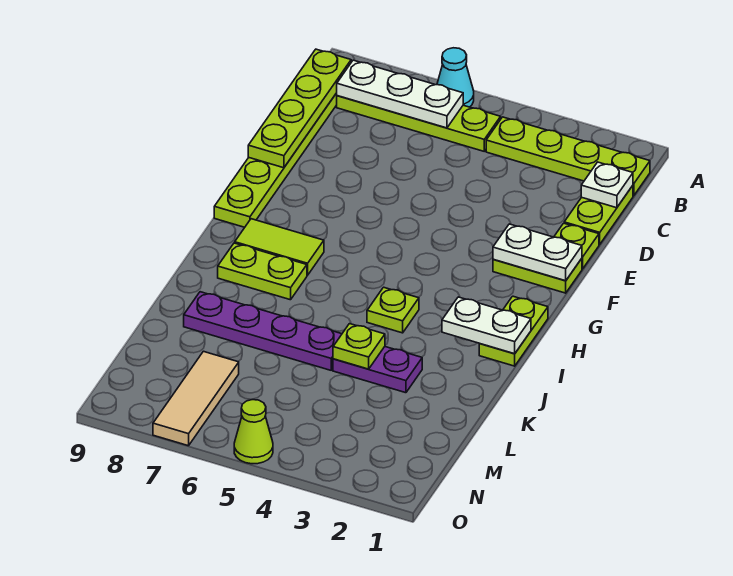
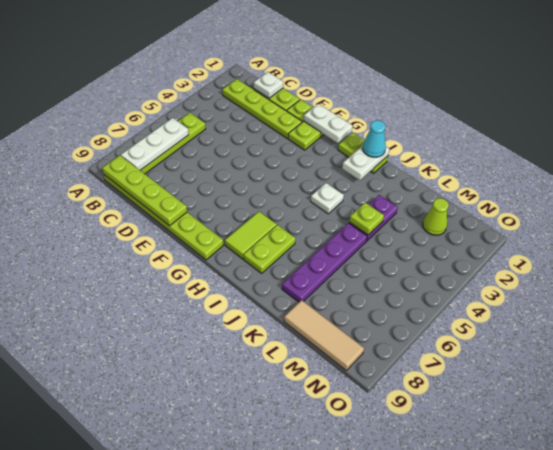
cyan 1x1 cone [437,48,474,107] -> cyan 1x1 cone moved to [363,120,386,157]
lime 1x4 plate [486,117,650,196] -> lime 1x4 plate turned to [222,79,302,138]
white 1x2 plate [493,224,582,281] -> white 1x2 plate turned to [304,104,353,143]
lime 1x1 plate [367,287,419,333] -> white 1x1 plate [311,183,344,214]
tan 1x3 tile [153,351,239,446] -> tan 1x3 tile moved to [284,300,364,370]
lime 1x1 cone [234,400,273,464] -> lime 1x1 cone moved to [423,198,449,235]

